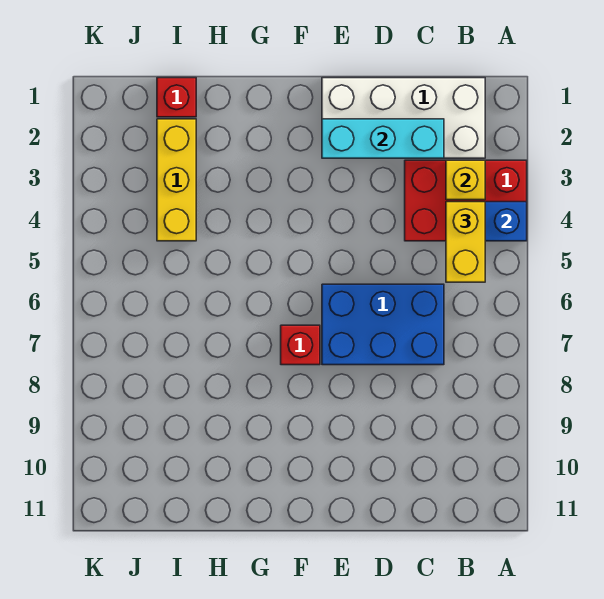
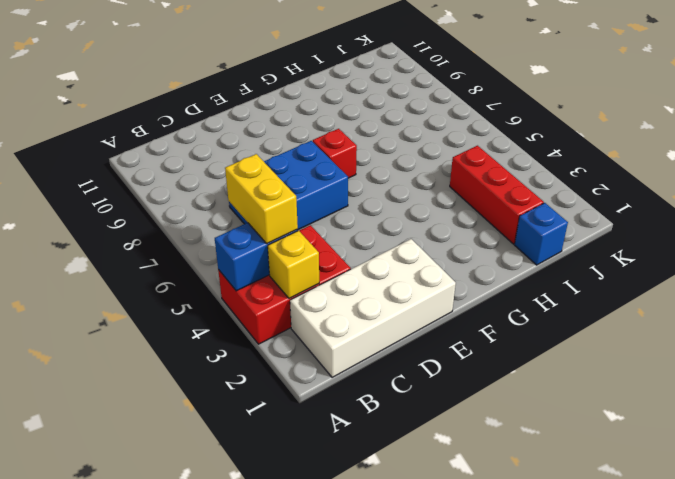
cyan 1x3 brick [322,119,444,158] -> none
red 1x1 brick [157,78,196,117] -> blue 1x1 brick [515,203,568,265]
yellow 1x3 brick [157,119,196,241] -> red 1x3 brick [450,146,544,244]

